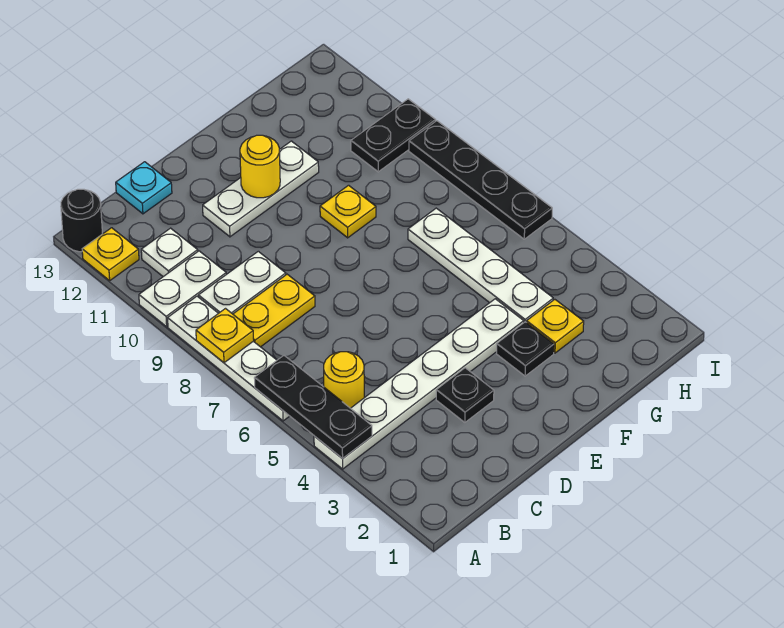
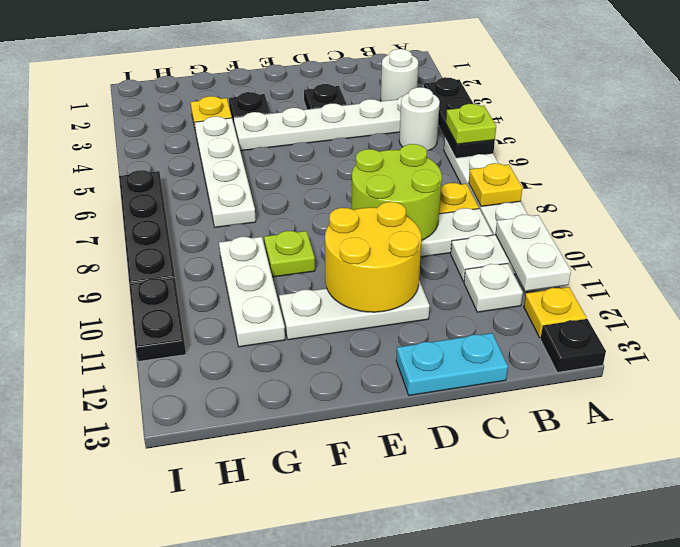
none -> lime 1x1 plate [446,104,496,144]
none -> white 1x2 plate [495,215,571,291]
black 1x1 round brick [61,189,102,252] -> black 1x1 plate [540,319,606,372]
none -> white 1x1 round brick [381,49,418,101]
yellow 1x1 round brick [324,352,364,408] -> white 1x1 round brick [399,87,440,150]
none -> lime 2x2 round brick [352,144,442,241]
cyan 1x1 plate [116,162,172,214] -> cyan 1x2 plate [396,333,508,396]
yellow 1x1 round brick [240,135,280,198] -> yellow 2x2 round brick [325,202,421,312]
yellow 1x1 plate [320,185,376,238] -> lime 1x1 plate [264,231,315,277]
none -> white 1x3 plate [219,237,285,347]
black 1x2 plate [351,99,436,172] -> black 1x2 plate turned to [129,278,186,361]

